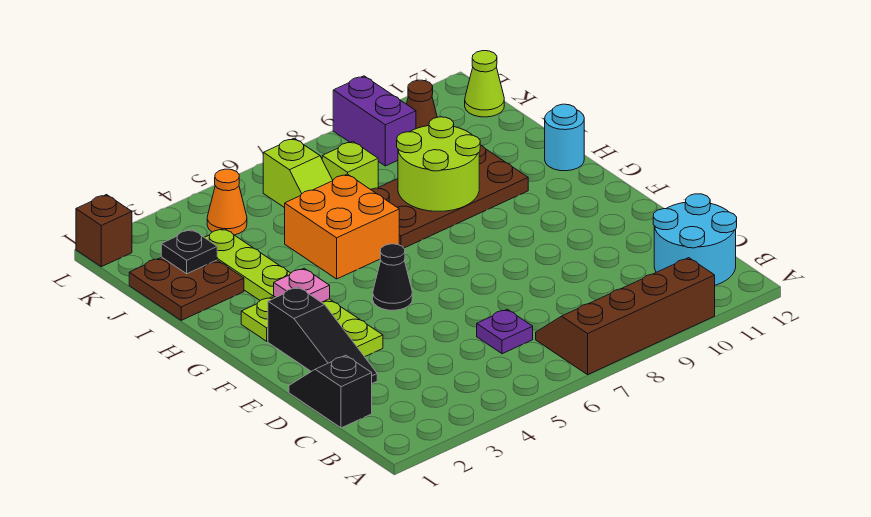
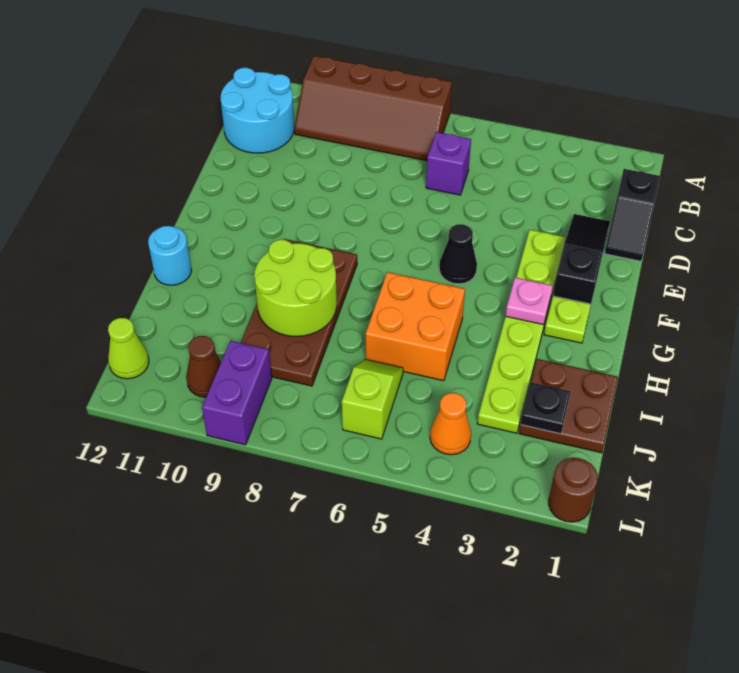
purple 1x1 plate [477,309,533,354] -> purple 1x1 brick [426,132,471,195]
brown 2x4 plate [371,145,528,248] -> brown 2x4 plate turned to [241,239,357,386]
lime 1x1 brick [322,142,378,189] -> none
brown 1x1 brick [76,195,132,267] -> brown 1x1 round brick [549,458,598,522]

